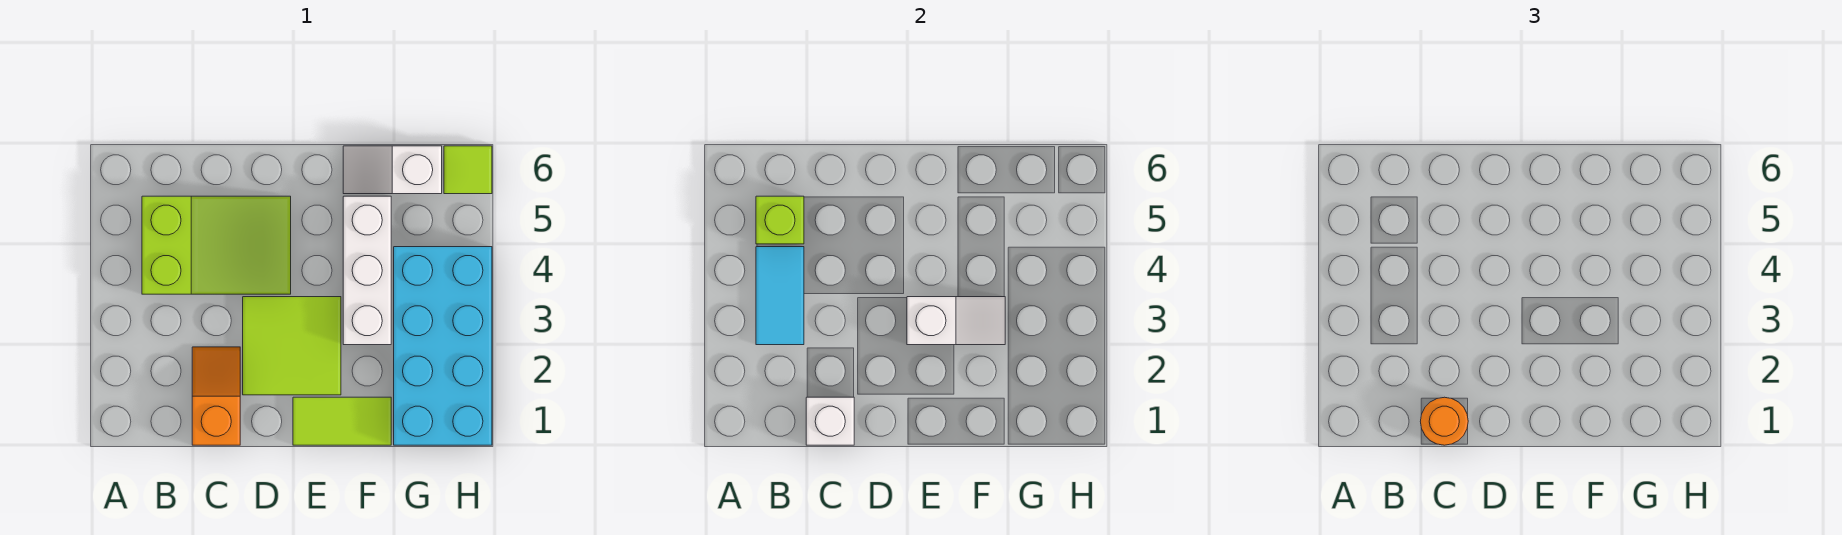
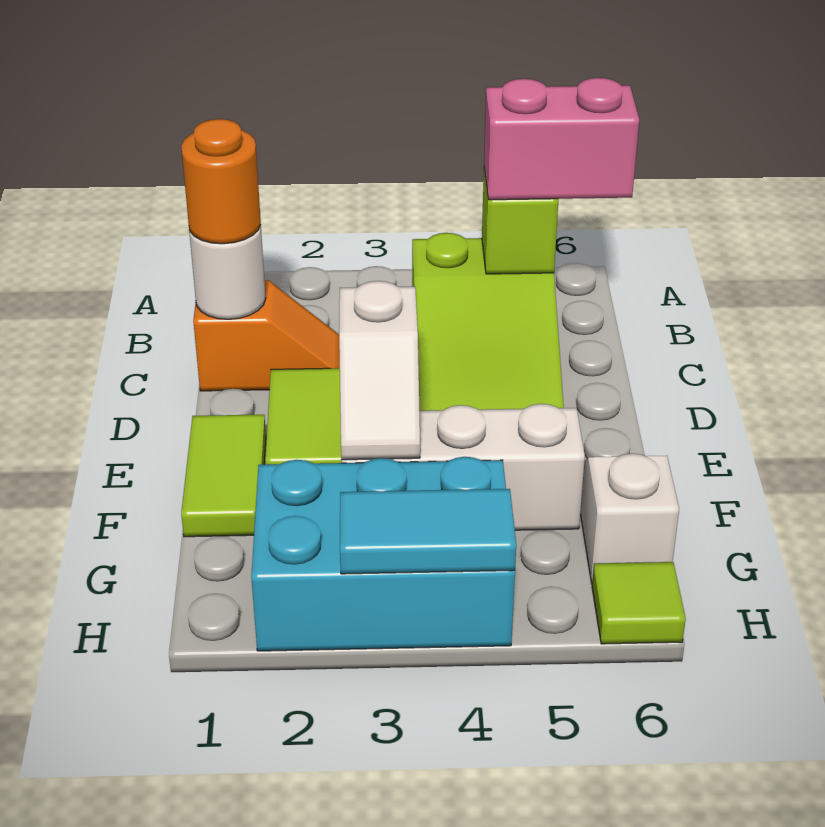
cyan 1x2 tile [756,247,804,345] -> cyan 1x2 tile moved to [340,489,516,574]
none -> pink 1x2 brick [484,78,639,200]
white 1x1 brick [806,397,854,445] -> white 1x1 round brick [189,225,266,319]
cyan 2x4 brick [394,247,492,445] -> cyan 2x3 brick [251,457,515,651]

